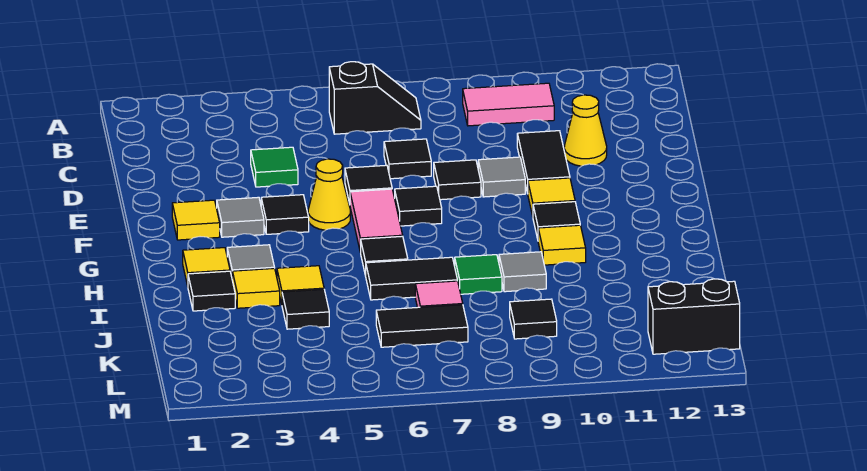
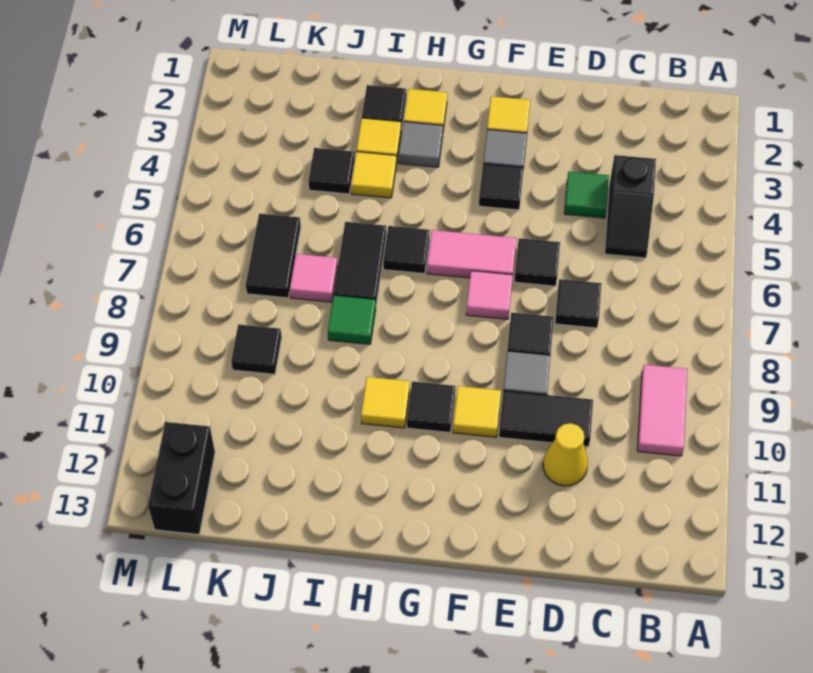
black 1x2 slope [329,62,421,134] -> black 1x2 slope moved to [605,155,656,258]
yellow 1x1 cone [308,159,350,230] -> none
black 1x1 tile [395,186,442,226] -> pink 1x1 tile [466,271,513,319]
grey 1x1 tile [499,252,546,292] -> none

